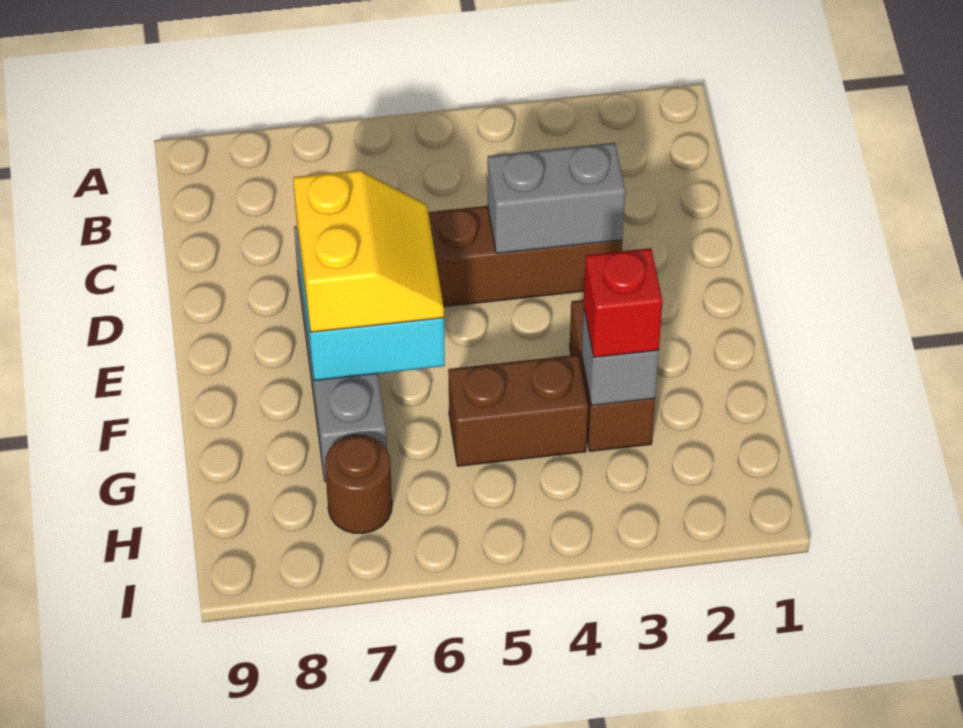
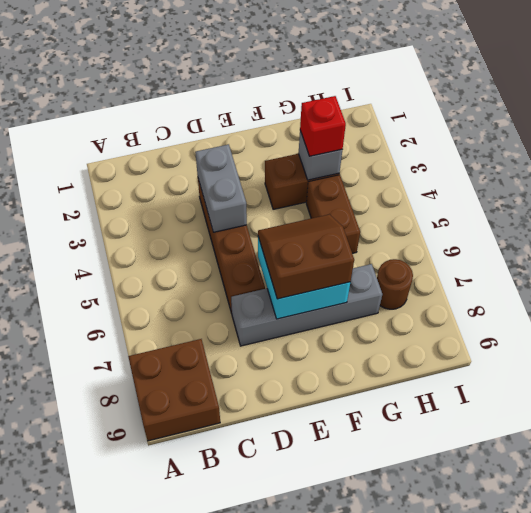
none -> brown 2x2 brick [128,339,220,441]
yellow 2x2 slope [293,170,444,332] -> brown 2x2 slope [258,214,354,299]

